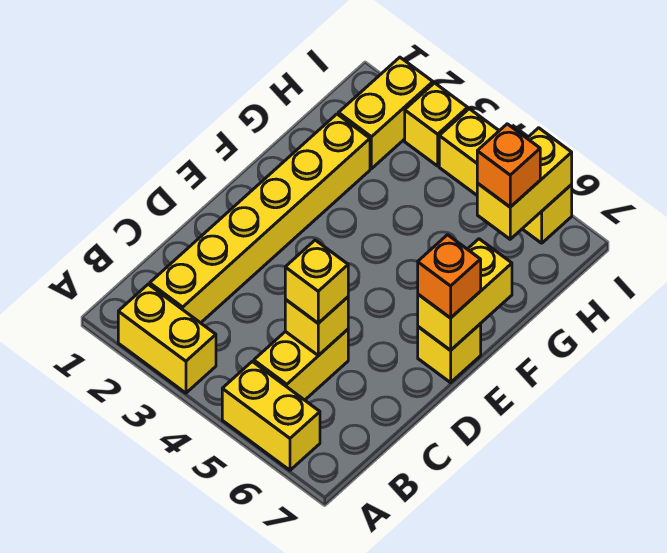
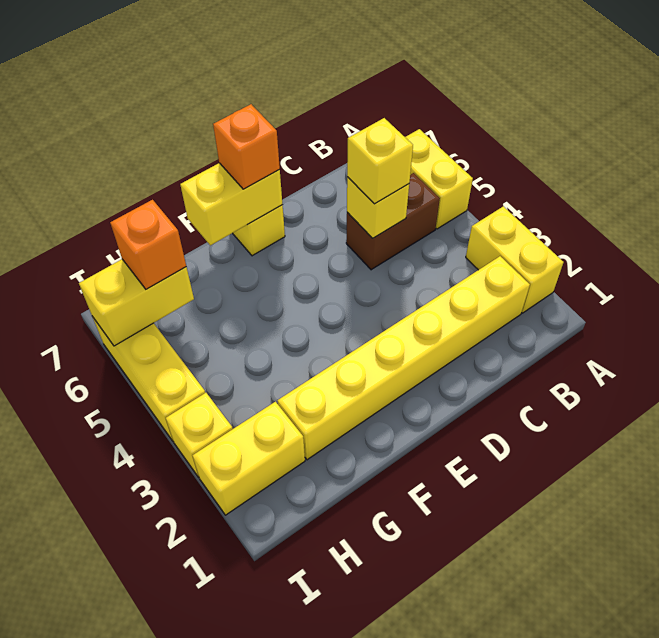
yellow 1x2 brick [254,329,348,400] -> brown 1x2 brick [346,173,440,270]

